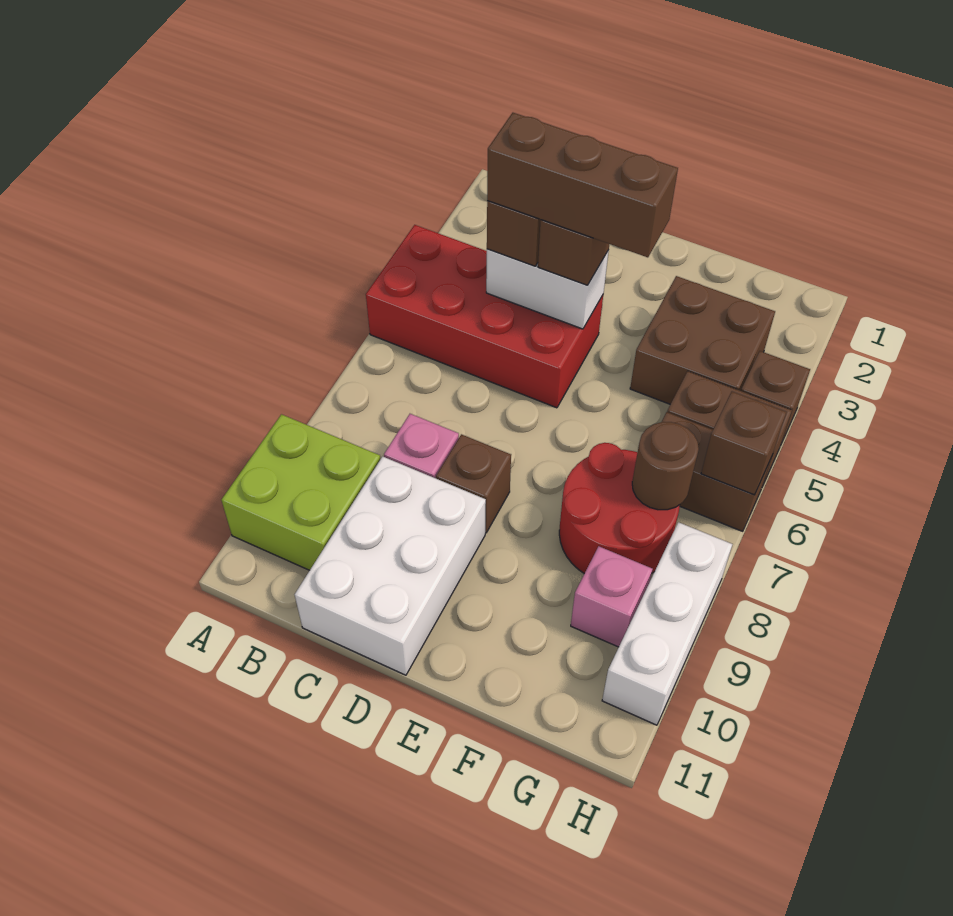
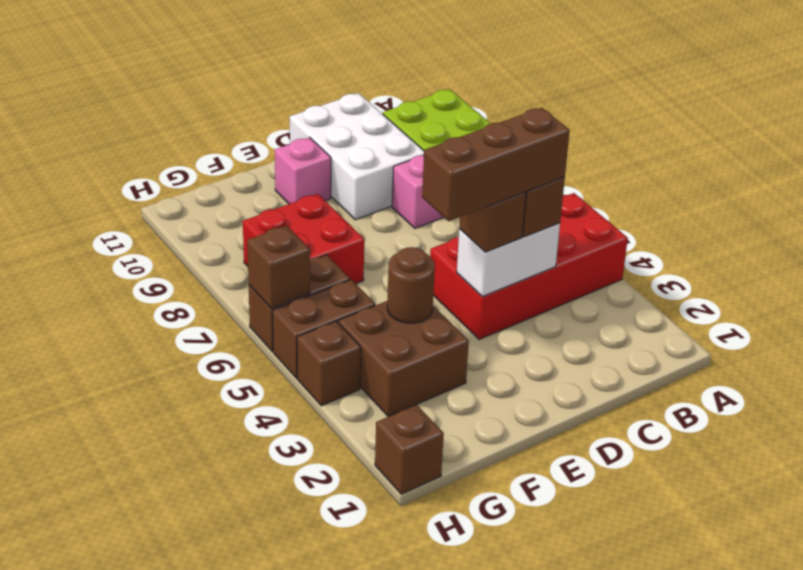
brown 1x1 brick [436,434,511,533] -> brown 1x1 brick moved to [375,405,444,494]
red 2x2 round brick [559,443,680,574] -> red 2x2 brick [243,194,364,284]
brown 1x1 round brick [632,422,699,510] -> brown 1x1 round brick moved to [387,247,435,323]
pink 1x1 brick [571,546,652,647] -> pink 1x1 brick moved to [275,137,331,204]
white 1x3 brick [602,522,733,725] -> none

